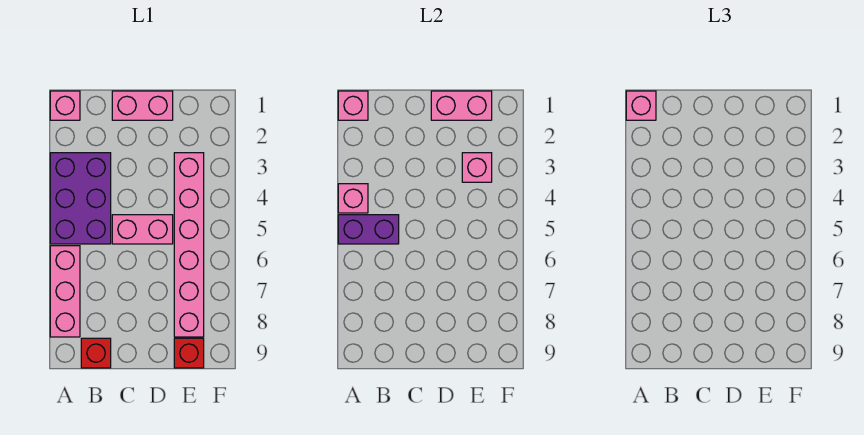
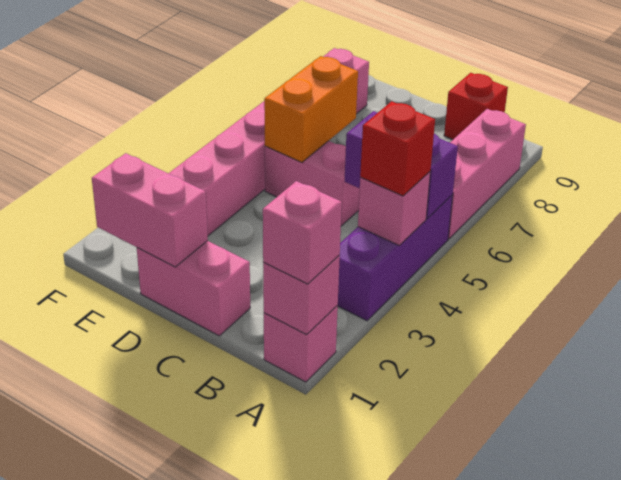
purple 2x3 brick [50,153,111,244] -> purple 1x3 brick [337,195,453,321]
none -> orange 1x2 brick [264,56,358,162]
pink 1x1 brick [462,153,492,182] -> none
red 1x1 brick [174,338,204,368] -> red 1x1 brick moved to [360,101,435,196]

